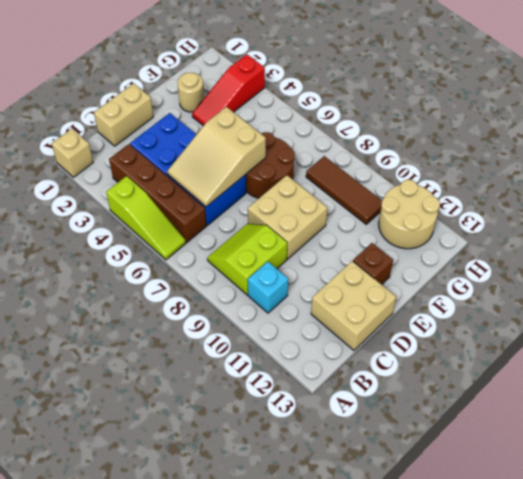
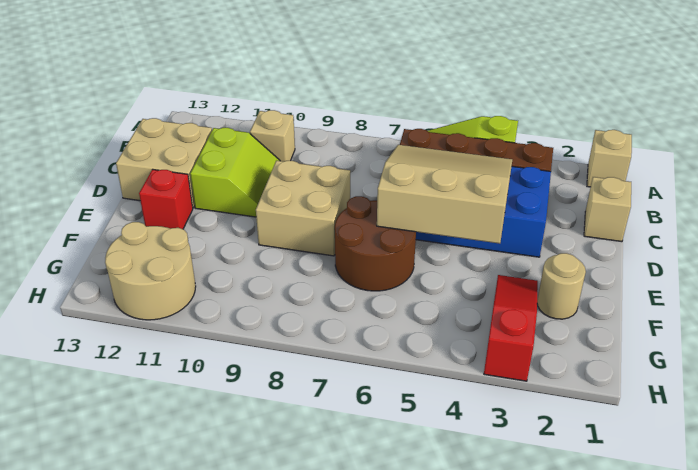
lime 2x2 slope [207,224,287,295] -> lime 2x2 slope moved to [190,128,280,217]
cyan 1x1 brick [248,262,288,313] -> tan 1x1 brick [250,110,295,161]
tan 1x2 brick [94,83,153,146] -> tan 1x1 brick [584,177,631,242]
tan 2x3 slope [167,107,266,207] -> tan 3x3 slope [377,145,512,244]
brown 1x1 brick [353,243,393,285] -> red 1x1 brick [139,169,193,229]
brown 1x3 tile [306,156,382,224] -> none

